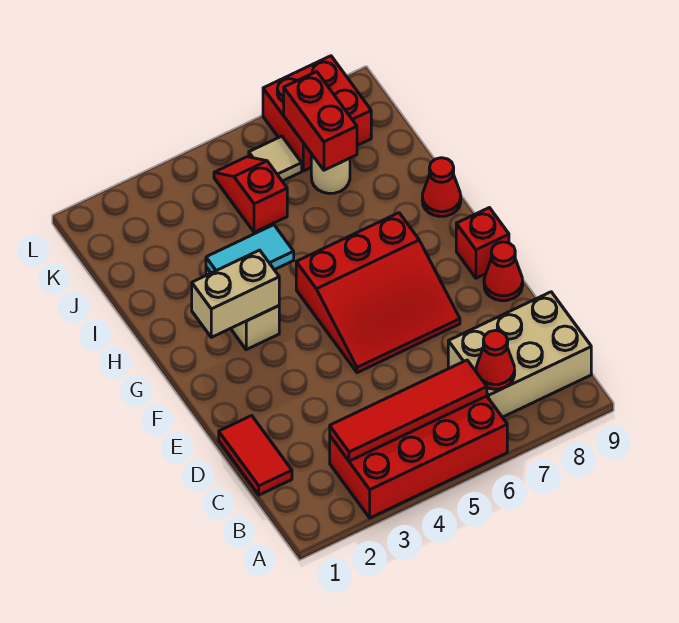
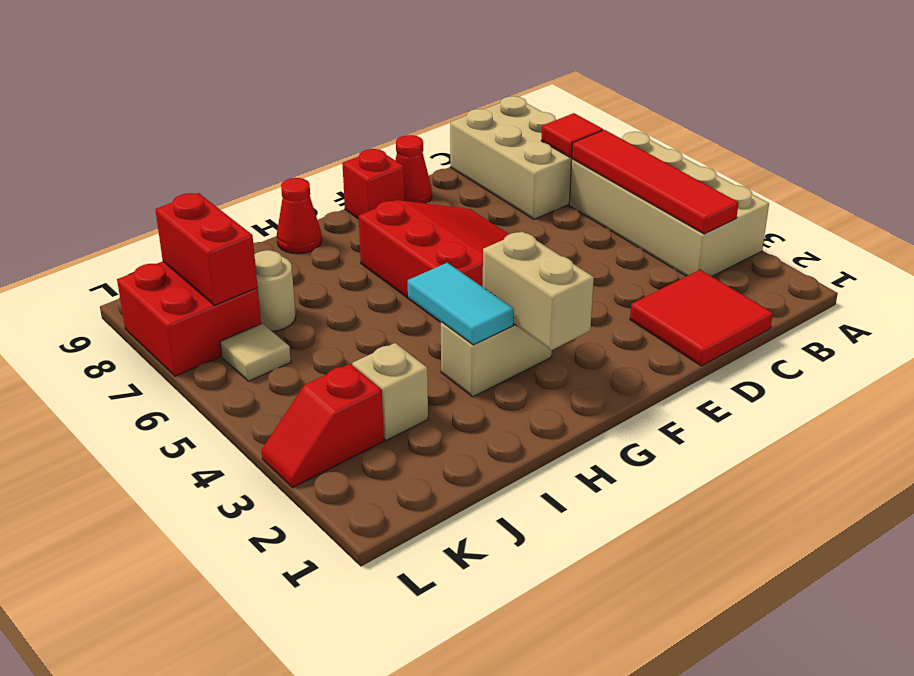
red 2x4 brick [330,396,507,518] -> tan 2x4 brick [569,132,769,276]
red 1x1 cone [476,330,515,389] -> red 1x1 tile [541,113,603,157]
red 1x2 tile [219,416,292,495] -> red 2x2 tile [630,270,773,366]
none -> tan 1x1 brick [352,343,428,440]
red 1x2 slope [214,157,287,232] -> red 1x2 slope moved to [261,364,384,488]
red 1x2 brick [284,72,357,170] -> red 1x2 brick turned to [155,193,258,305]

